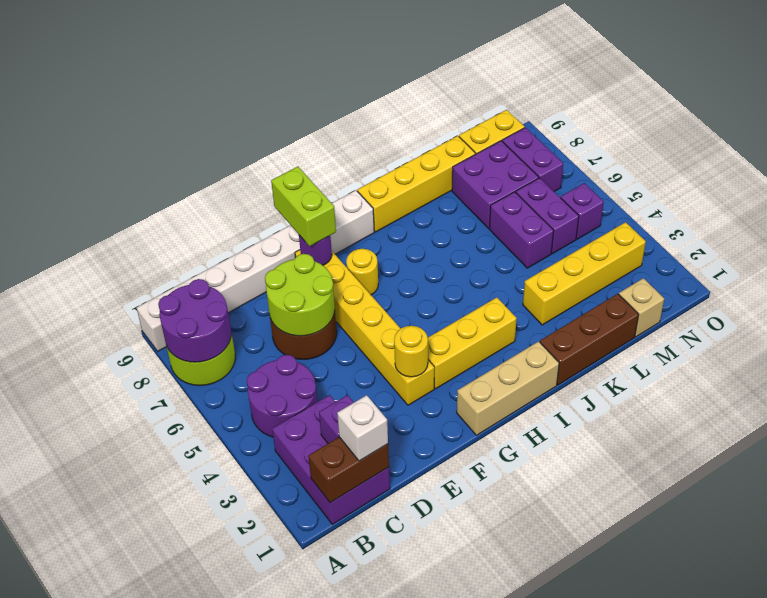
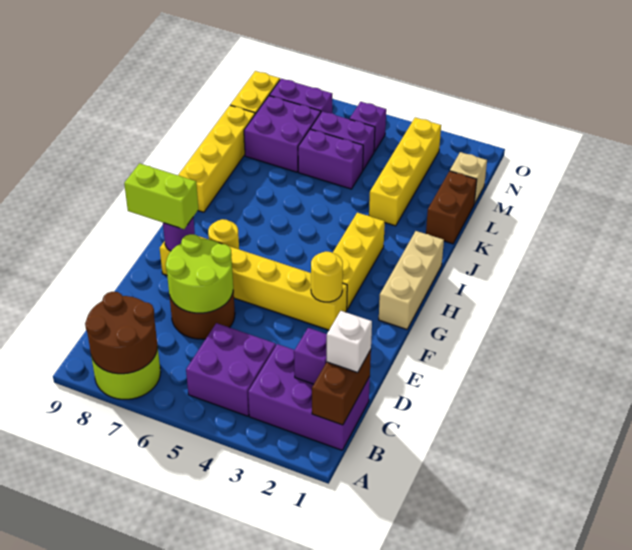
purple 2x2 round brick [158,279,231,362] -> brown 2x2 round brick [85,292,157,374]
white 1x8 brick [137,190,374,351] -> none
purple 2x2 round brick [247,355,317,437] -> purple 2x2 brick [186,323,276,416]
brown 1x3 brick [540,294,639,385] -> brown 1x2 brick [426,171,477,244]

